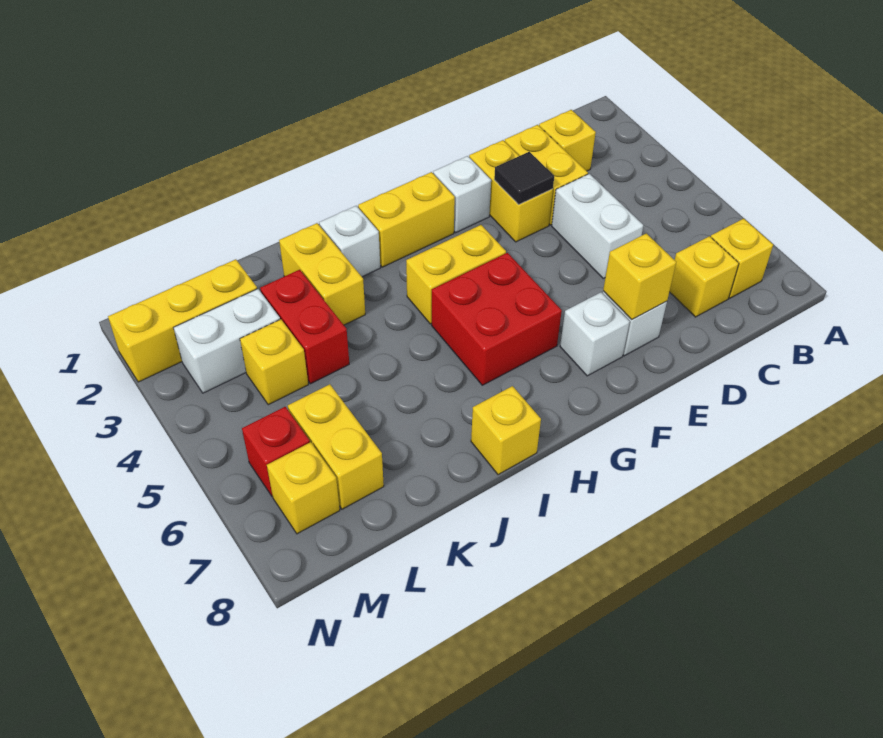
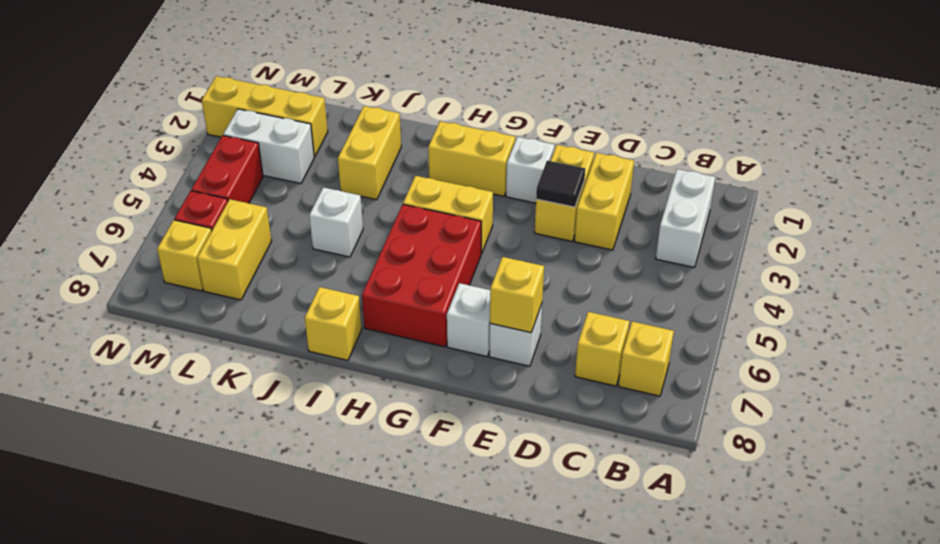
yellow 1x1 brick [539,110,596,171] -> none
white 1x2 brick [552,174,643,278] -> white 1x2 brick moved to [656,169,715,268]
red 2x2 brick [432,253,562,385] -> red 2x3 brick [362,204,482,347]
white 1x1 brick [319,206,380,277] -> white 1x1 brick moved to [309,187,363,257]
red 1x2 brick [260,270,349,384] -> red 1x2 brick moved to [191,135,263,203]
yellow 1x1 brick [240,319,308,405] -> none

